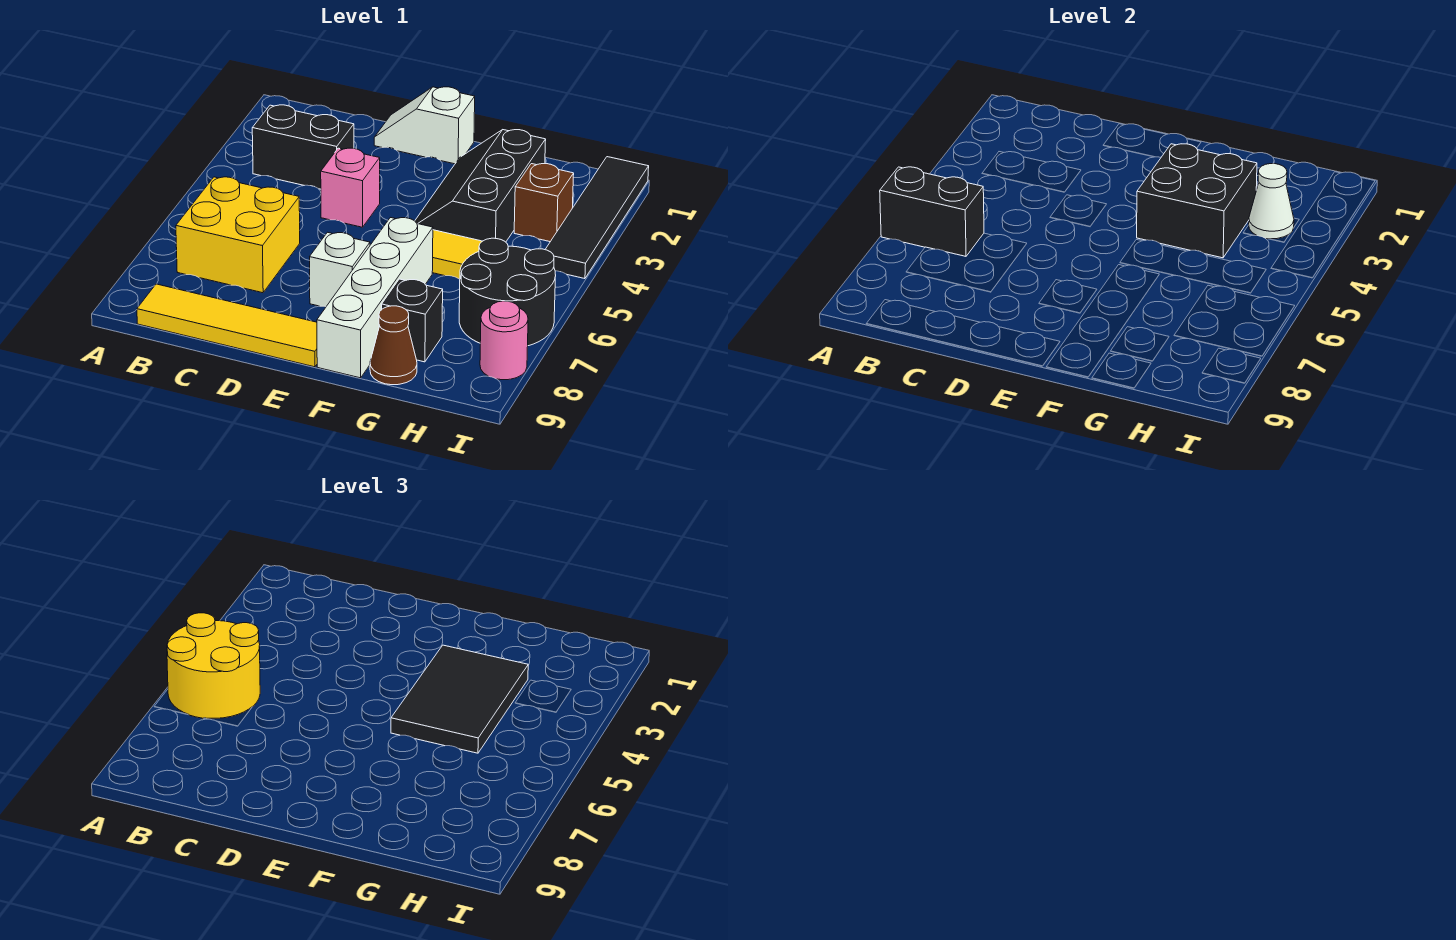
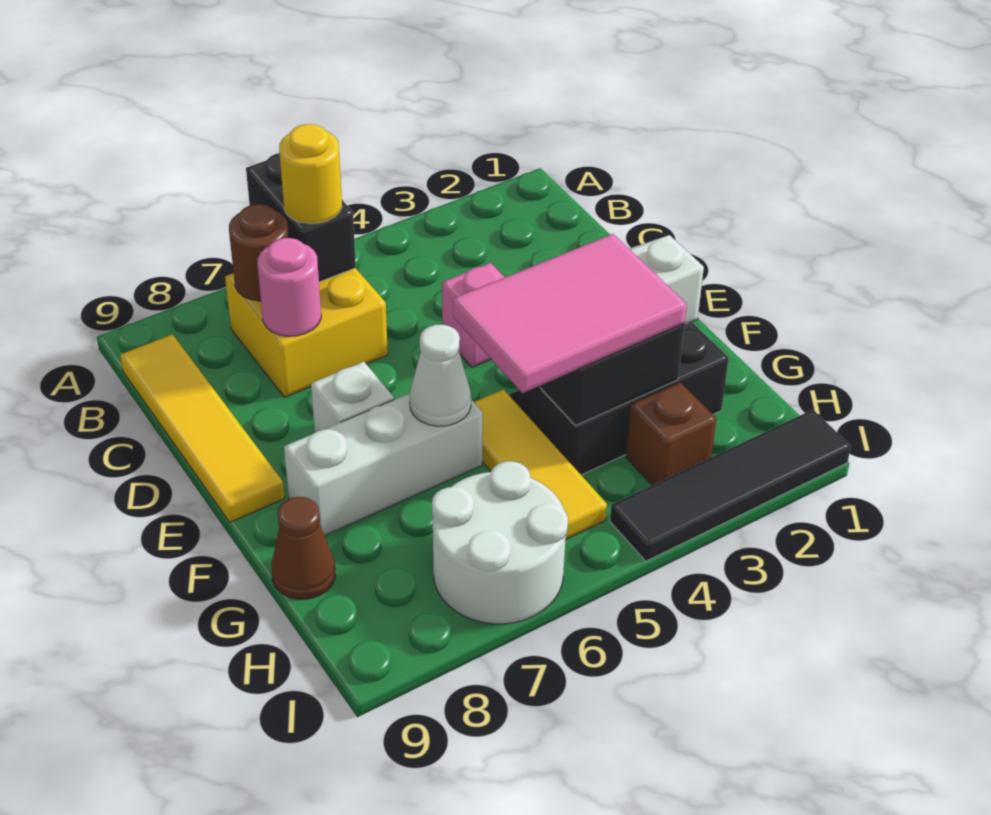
yellow 2x2 round brick [167,613,260,718] -> yellow 1x1 round brick [279,124,342,224]
black 1x2 brick [252,105,354,189] -> none
none -> brown 1x1 round brick [229,204,289,301]
black 2x3 tile [391,645,528,753] -> pink 2x3 tile [453,234,687,393]
white 1x4 brick [317,218,433,378] -> white 1x3 brick [284,393,483,536]
black 1x1 brick [382,279,443,362] -> none
white 1x1 cone [1249,164,1294,239] -> white 1x1 cone moved to [410,325,471,426]
black 2x2 round brick [459,238,556,346] -> white 2x2 round brick [432,461,568,624]
pink 1x1 round brick [480,301,528,380] -> pink 1x1 round brick moved to [257,238,321,336]

